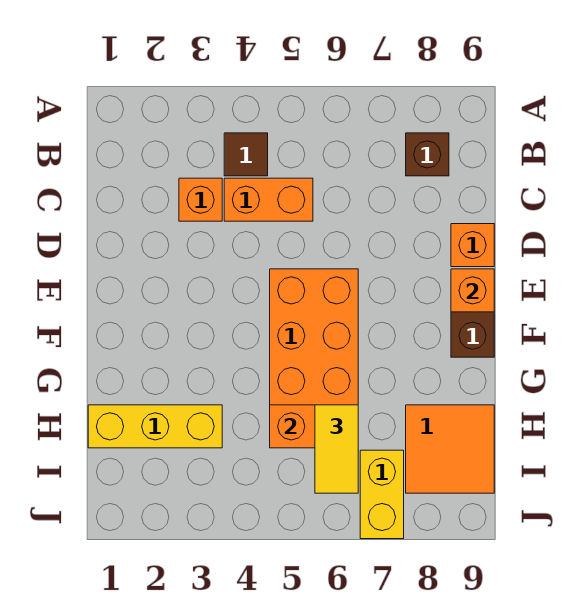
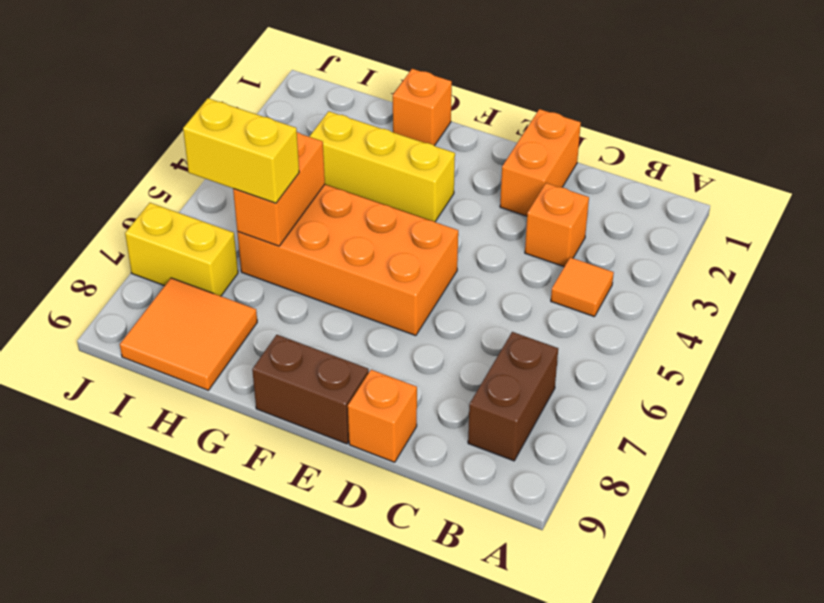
brown 1x1 tile [224,133,268,176] -> orange 1x1 tile [551,257,614,317]
brown 1x1 brick [406,133,449,176] -> brown 1x2 brick [468,332,558,461]
orange 1x2 brick [224,178,313,221] -> orange 1x2 brick moved to [500,109,581,216]
orange 1x1 brick [451,269,494,312] -> orange 1x1 brick moved to [393,69,452,146]
yellow 1x3 brick [88,405,222,448] -> yellow 1x3 brick turned to [309,111,455,222]
yellow 1x2 tile [315,405,358,493] -> yellow 1x2 brick [183,98,299,203]

